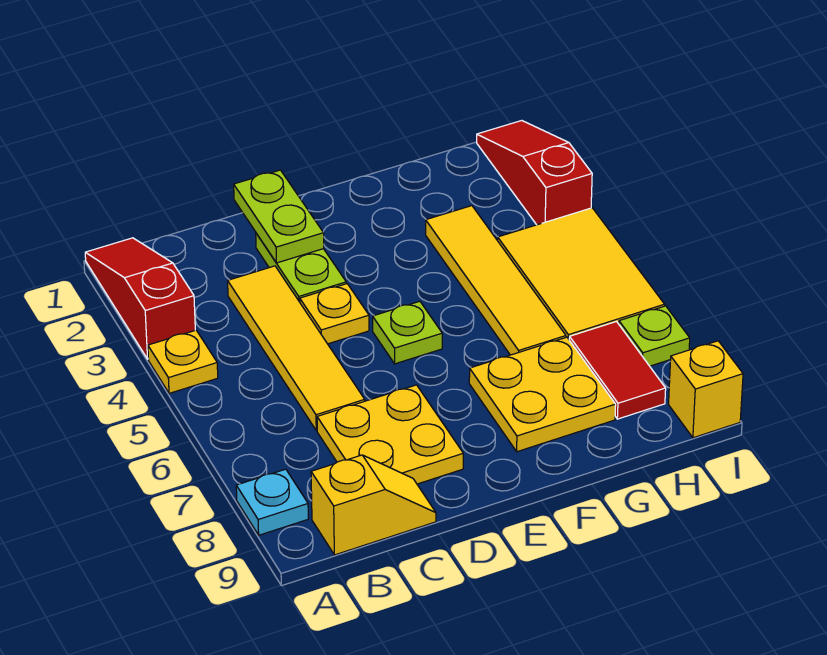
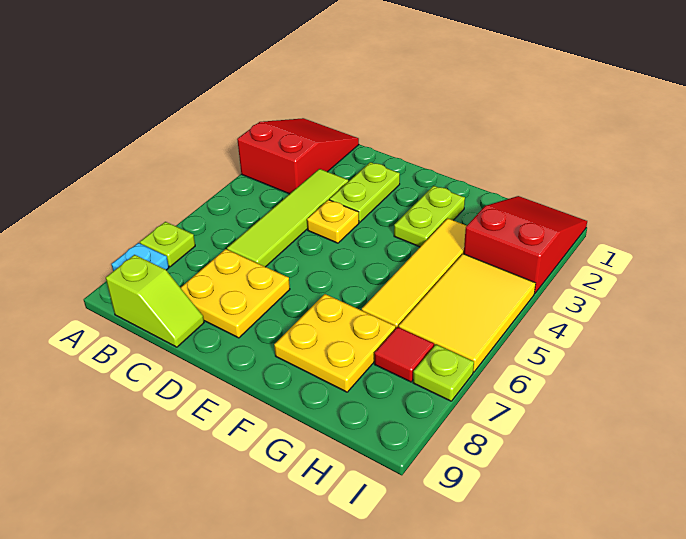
red 1x3 slope [85,238,195,359] -> red 2x3 slope [237,118,359,194]
yellow 1x1 plate [148,330,218,393] -> none
yellow 1x2 slope [311,455,436,555] -> lime 1x2 slope [106,255,204,347]
yellow 1x4 tile [228,266,365,430] -> lime 1x4 tile [227,169,348,267]
lime 1x2 plate [234,170,324,263] -> lime 1x2 plate moved to [394,186,465,247]
lime 1x1 plate [373,301,442,364] -> lime 1x1 plate moved to [140,222,195,267]
red 1x2 tile [569,322,666,419] -> red 1x1 tile [374,327,434,382]
red 1x3 slope [477,121,592,225] -> red 2x3 slope [464,196,587,294]
yellow 1x1 brick [669,341,743,438] -> none

